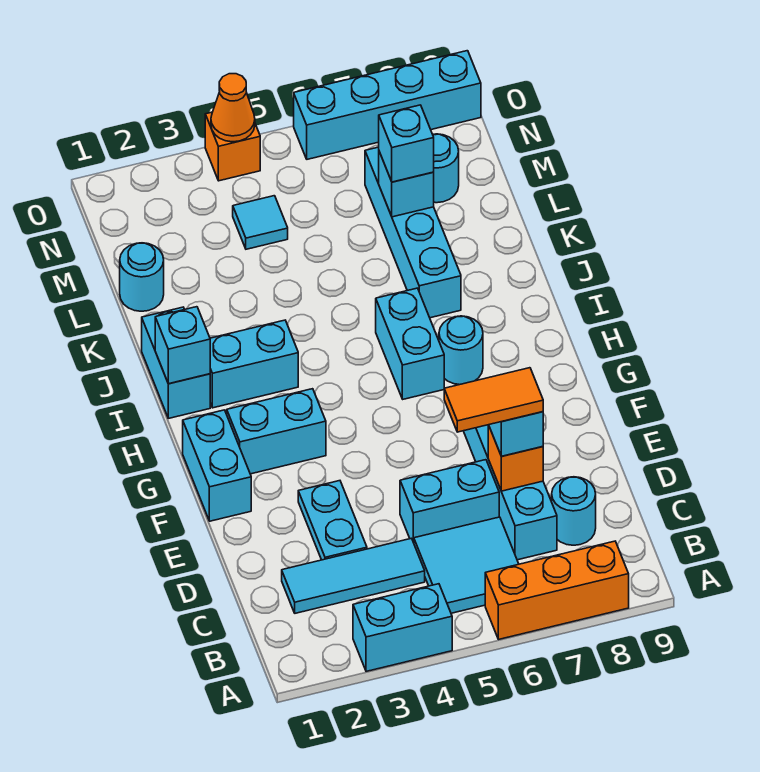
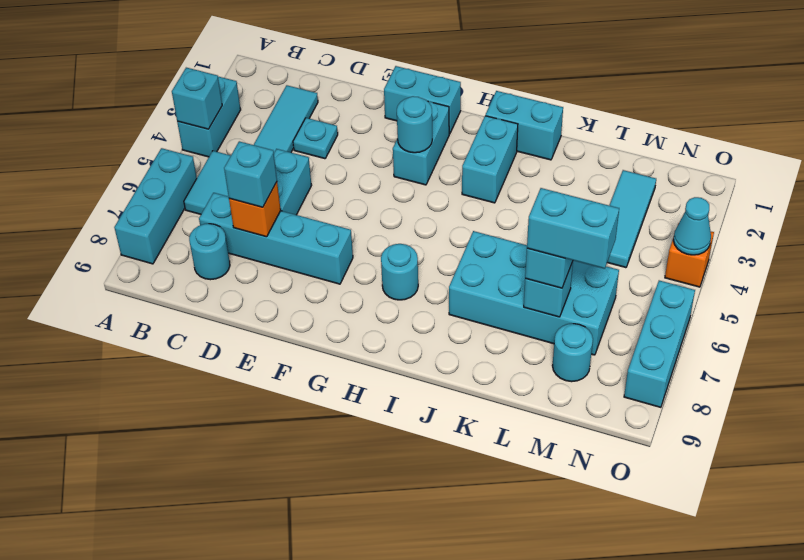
orange 1x3 brick [485,541,629,639] -> cyan 1x3 brick [114,148,197,264]
cyan 1x2 plate [298,481,367,560] -> cyan 1x1 plate [293,118,338,159]
orange 1x2 tile [444,368,543,432] -> none
cyan 1x2 brick [376,288,444,399] -> cyan 1x2 brick moved to [527,188,619,269]
cyan 1x1 brick [155,307,210,384] -> cyan 1x1 brick moved to [172,68,222,129]
cyan 1x4 brick [365,147,461,318] -> cyan 2x4 brick [449,231,619,355]
cyan 1x1 round brick [120,243,164,311] -> cyan 1x1 round brick moved to [397,96,432,153]
cyan 1x1 tile [233,196,288,249] -> cyan 1x3 tile [607,170,656,268]
orange 1x1 cone [211,74,255,142] -> cyan 1x1 cone [673,197,711,255]
cyan 1x4 brick [294,51,481,159] -> cyan 1x3 brick [624,281,695,407]

